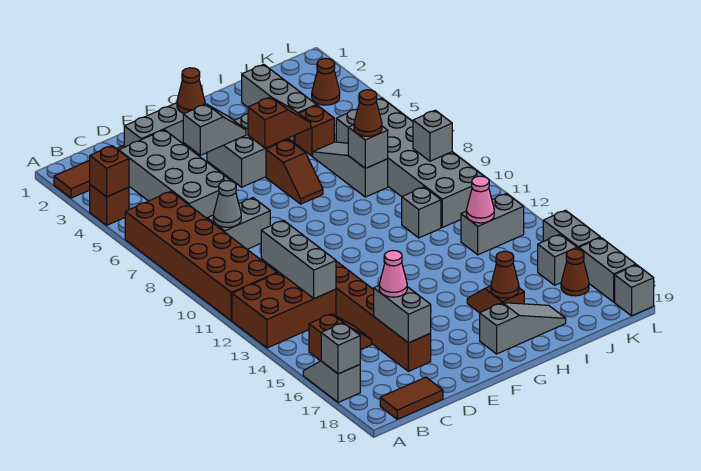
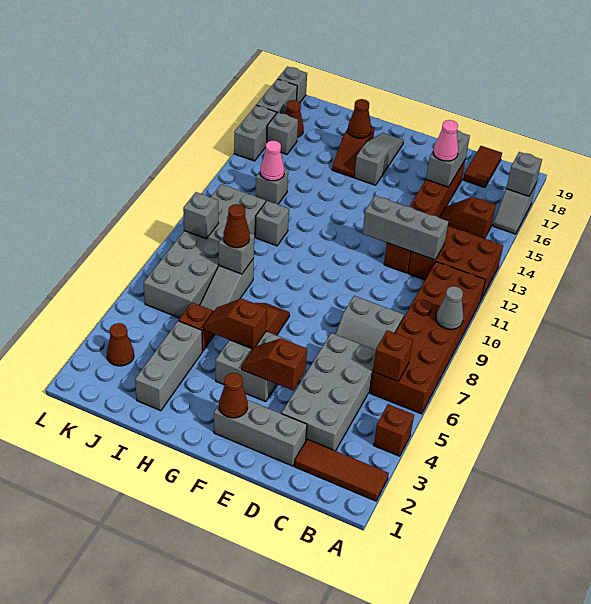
brown 1x1 brick [90,146,129,197] -> brown 1x1 brick moved to [373,330,413,382]
brown 1x2 tile [380,377,443,419] -> brown 1x2 tile turned to [463,146,502,188]
grey 1x1 cone [213,181,241,227] -> grey 1x1 cone moved to [436,286,464,329]
grey 1x3 brick [261,220,336,299] -> grey 1x3 brick turned to [362,196,448,260]
grey 1x2 slope [183,104,246,155] -> brown 1x2 slope [242,338,307,390]
grey 1x3 slope [480,303,566,354] -> grey 1x3 slope turned to [354,133,404,185]
grey 1x2 brick [461,194,524,255] -> grey 1x1 brick [256,168,288,204]

